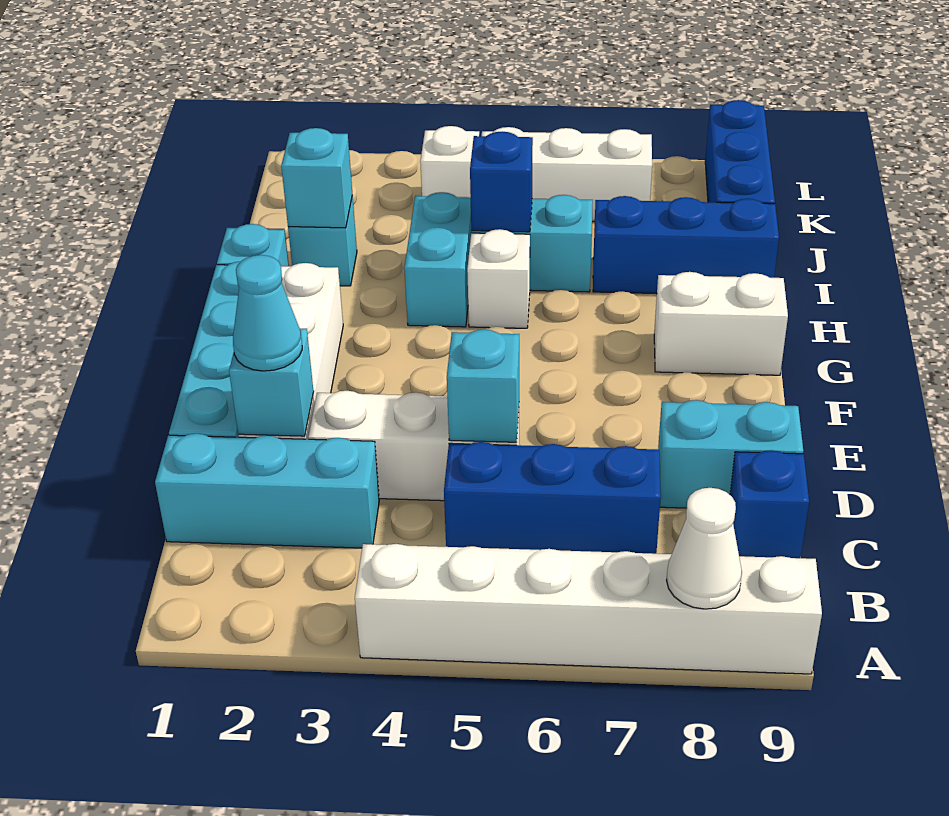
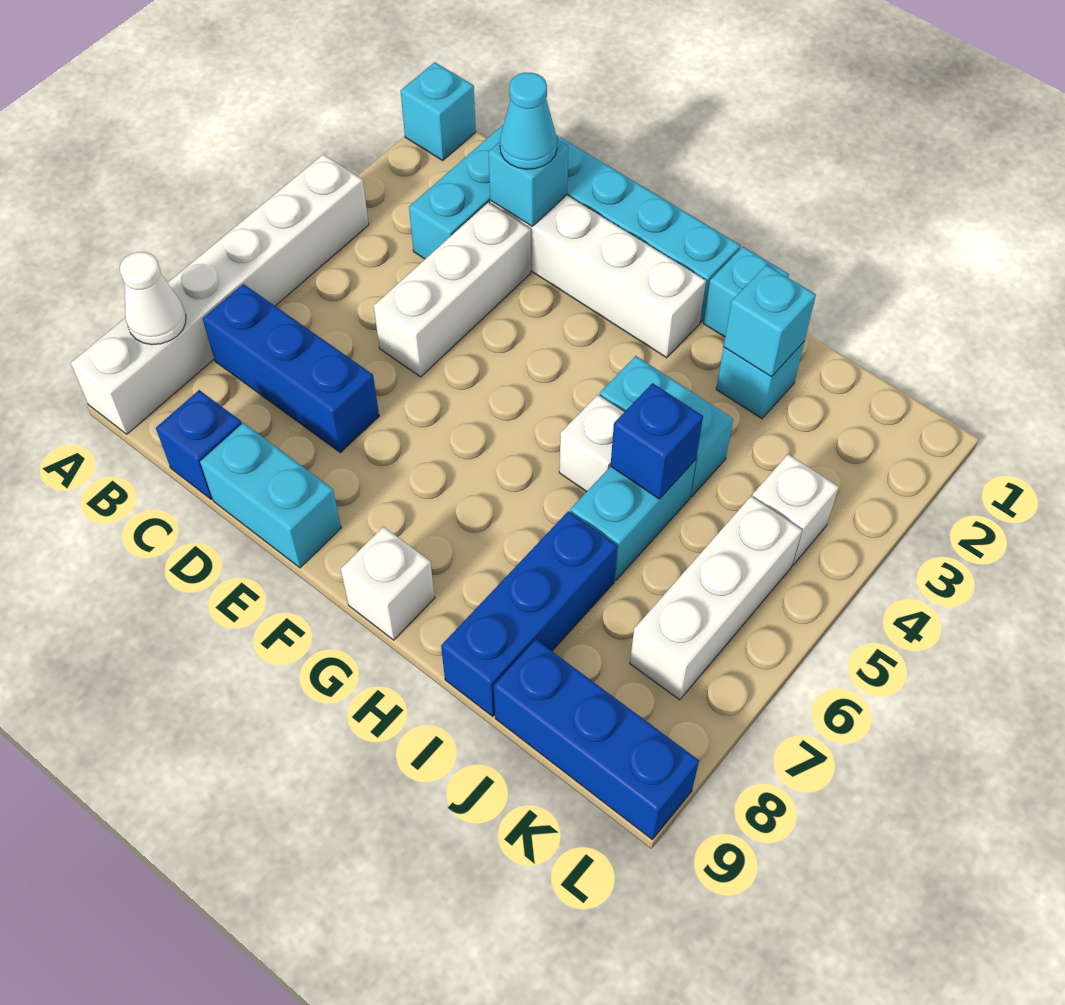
blue 1x3 brick [444,442,661,554] -> blue 1x3 brick turned to [203,284,379,453]
cyan 1x1 brick [447,329,519,442] -> cyan 1x1 brick moved to [401,62,476,160]
cyan 1x2 brick [658,400,803,508] -> cyan 1x2 brick turned to [200,423,341,568]
white 1x2 brick [654,272,788,375] -> white 1x1 brick [341,527,435,640]

